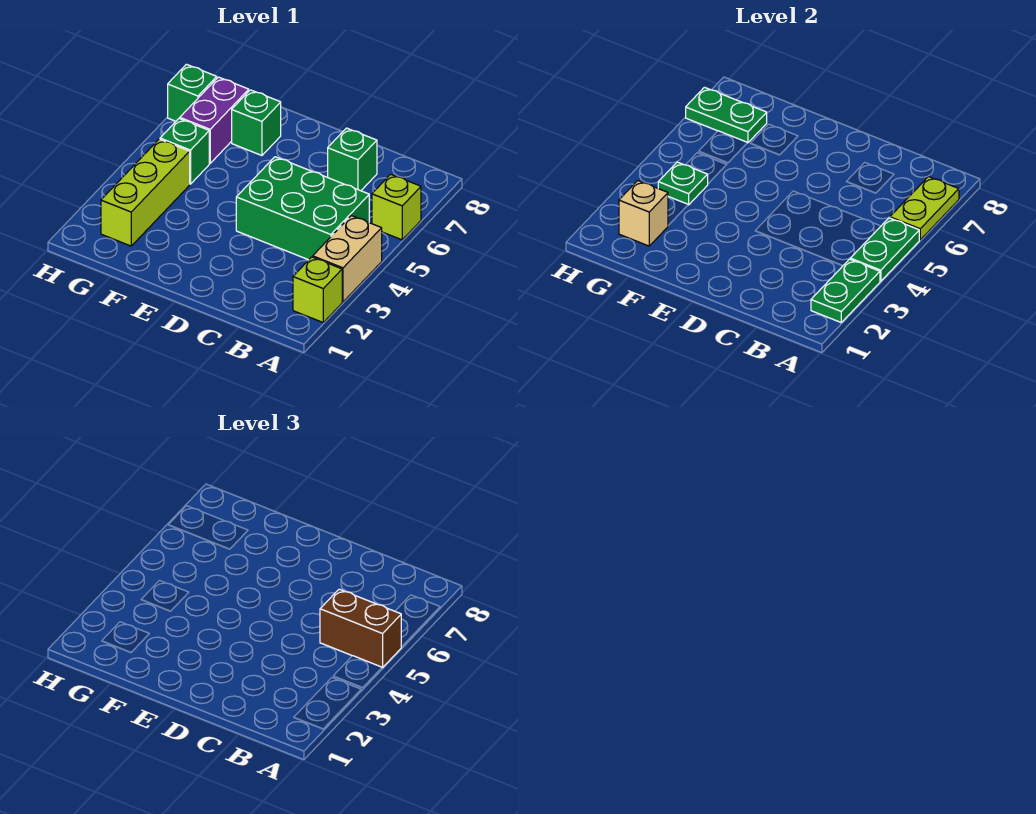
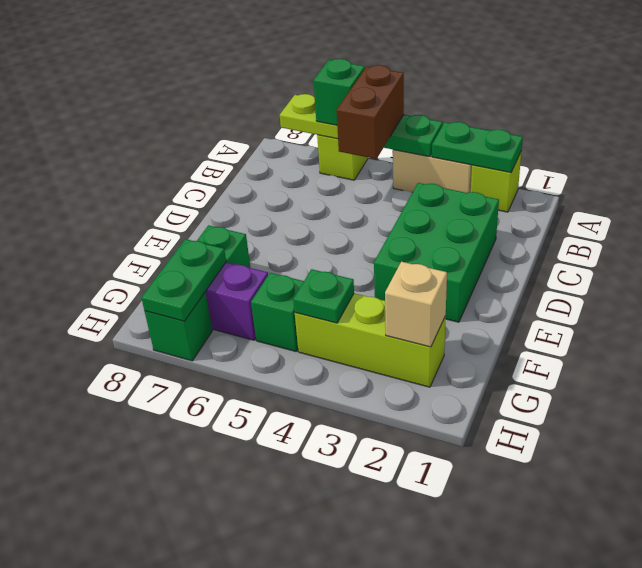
green 2x3 brick [236,157,369,260] -> green 2x3 brick moved to [374,183,499,322]
green 1x1 brick [328,128,377,191] -> green 1x1 brick moved to [313,59,365,125]

